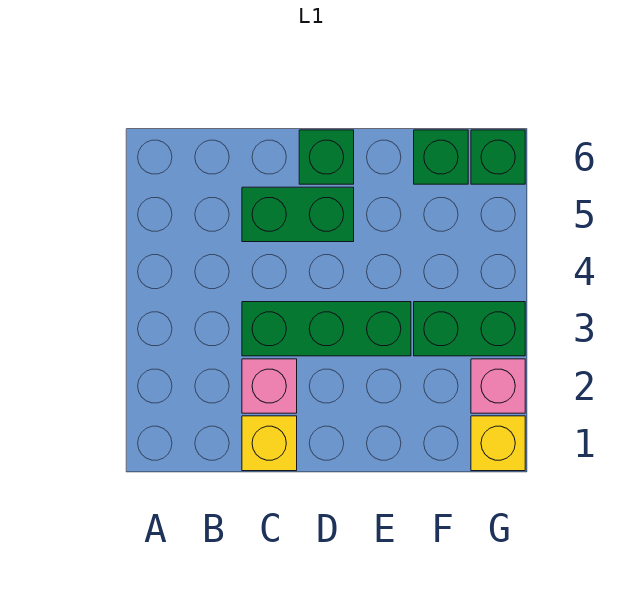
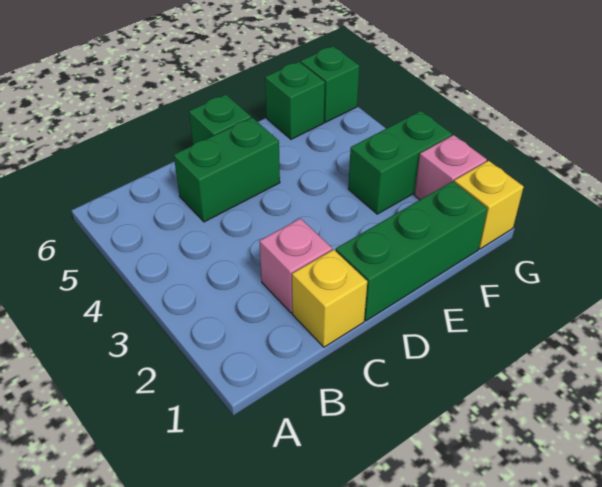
green 1x3 brick [242,302,411,356] -> green 1x3 brick moved to [336,181,487,321]

